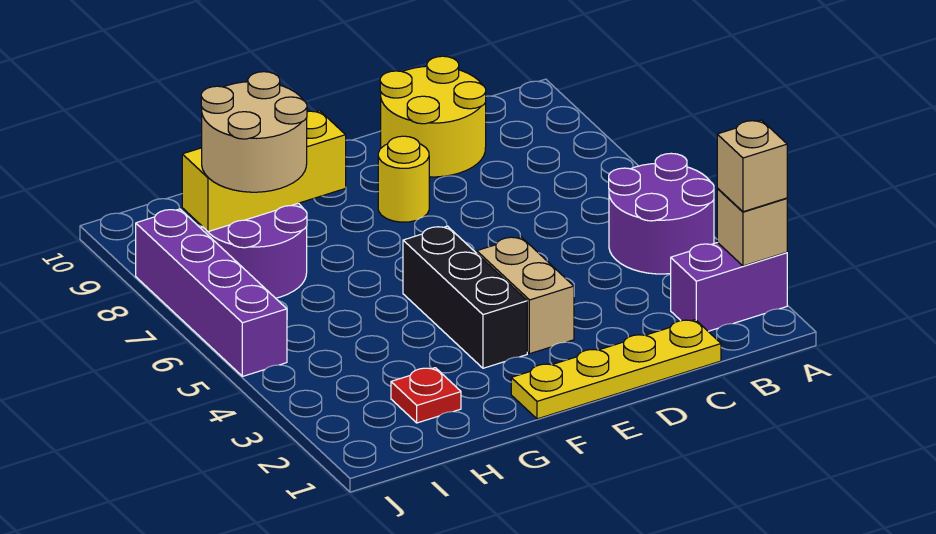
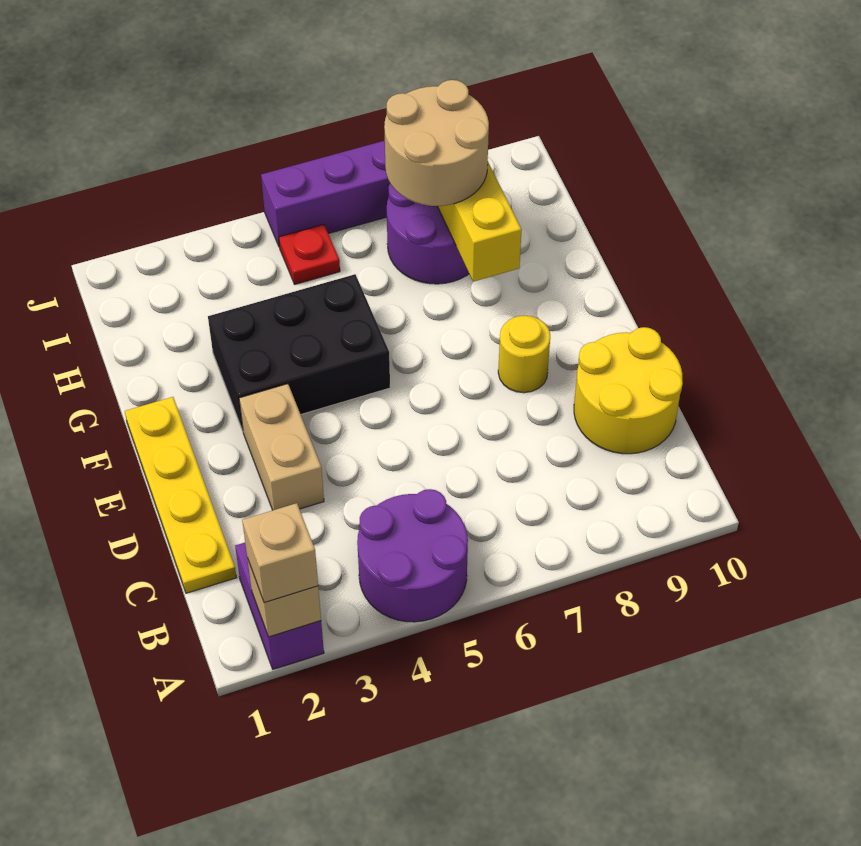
tan 1x2 brick [477,237,574,354] -> tan 1x2 brick turned to [239,384,324,510]
black 1x3 brick [403,226,527,368] -> black 2x3 brick [208,274,390,431]
red 1x1 plate [391,368,461,423] -> red 1x1 plate moved to [279,224,340,284]

